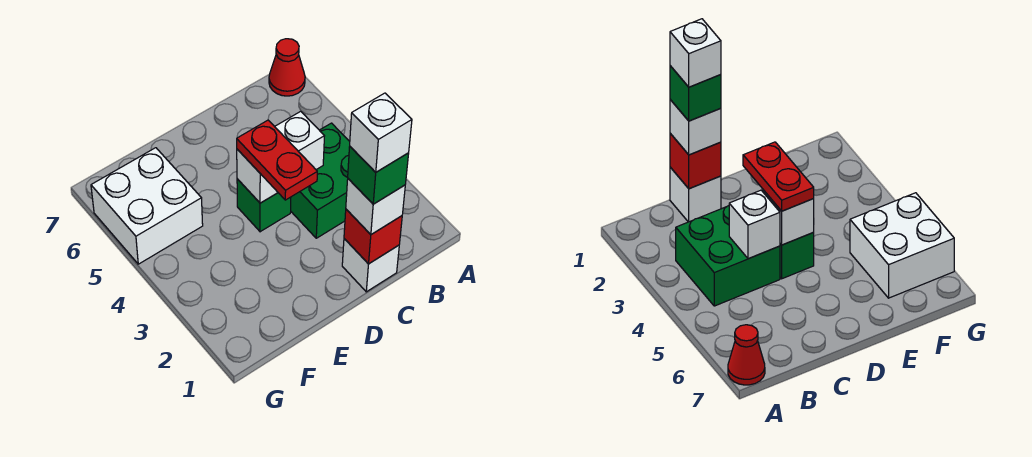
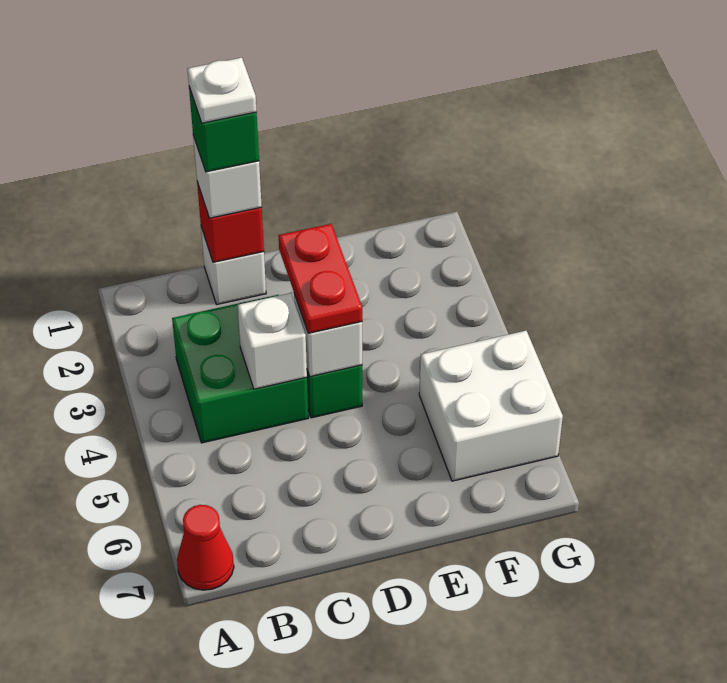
white 1x1 brick [350,93,412,172] -> white 1x1 plate [188,58,257,123]

